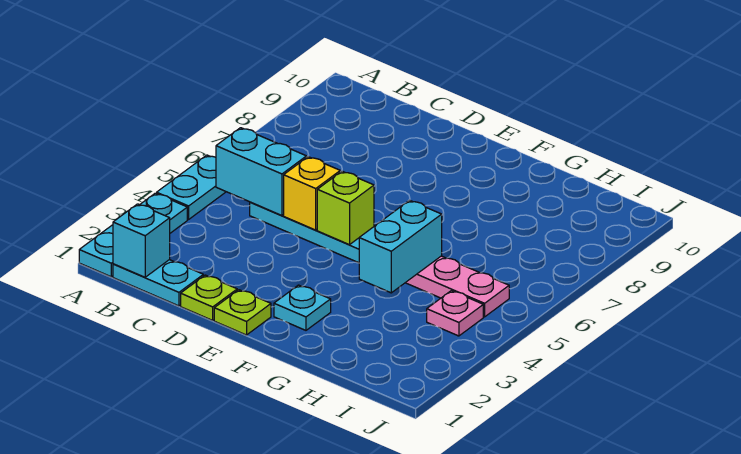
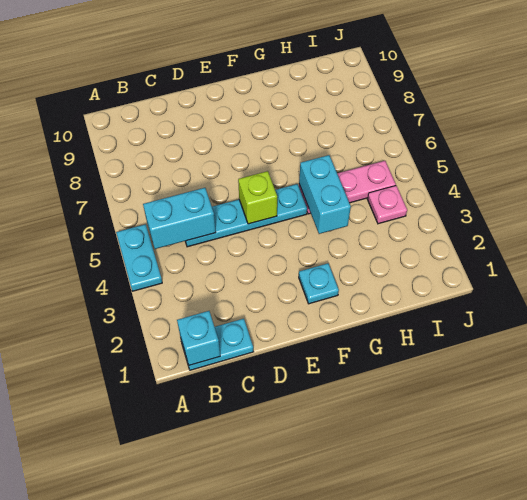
cyan 1x3 plate [79,193,187,277] -> none
lime 1x1 plate [181,275,237,320] -> none
yellow 1x1 brick [284,157,340,230] -> none
lime 1x1 plate [214,290,271,335] -> none

